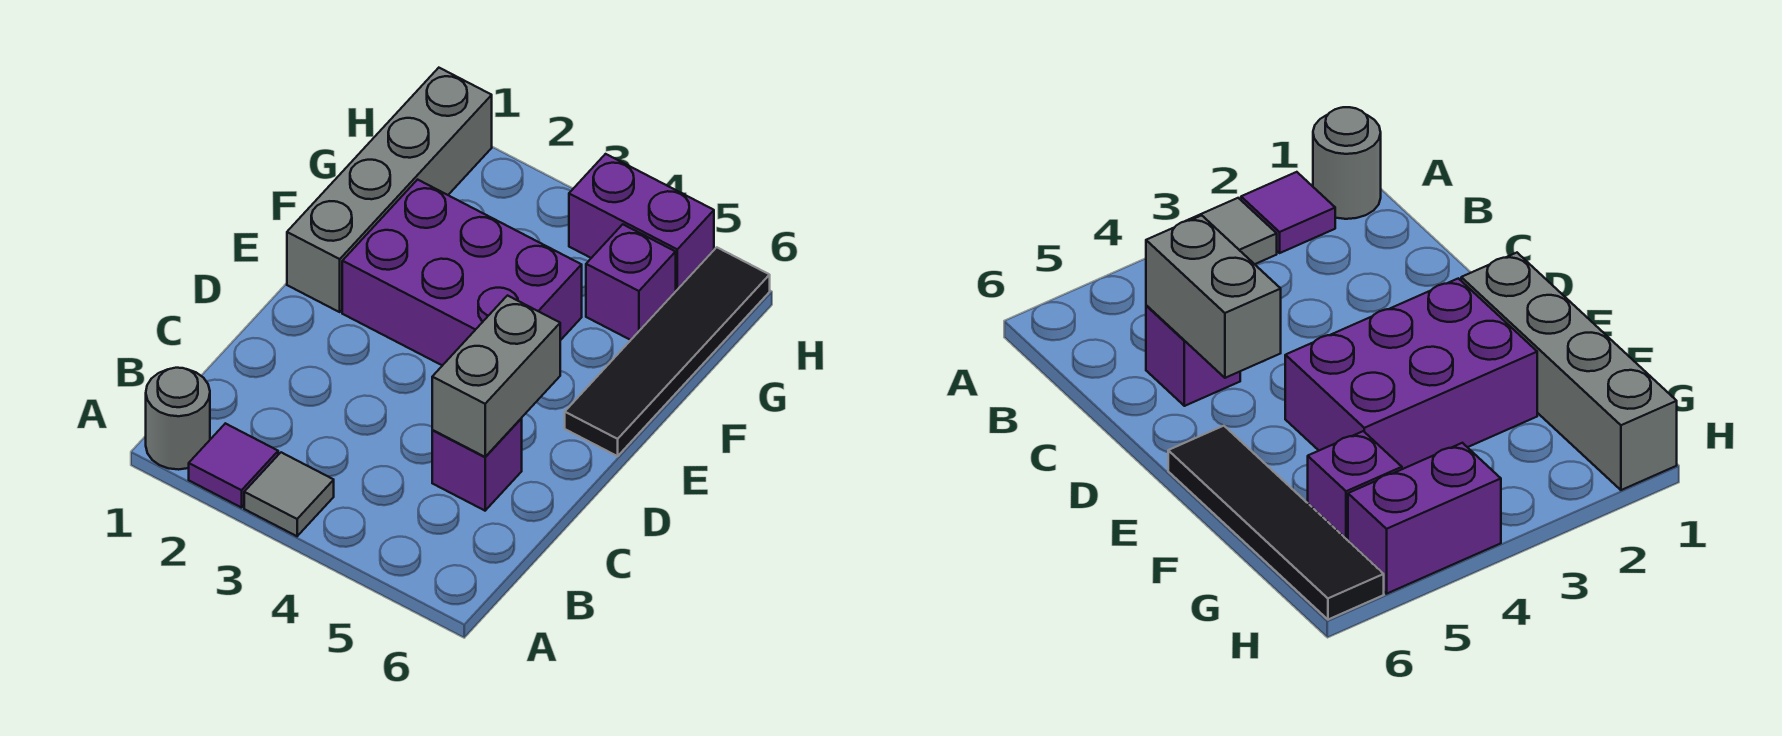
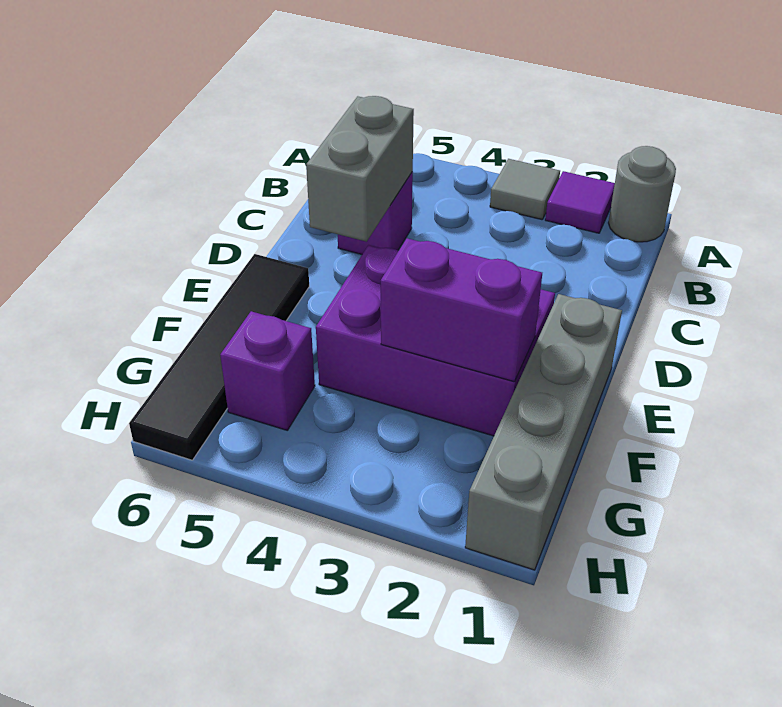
purple 1x2 brick [569,154,714,291] -> purple 1x2 brick moved to [381,238,542,382]

